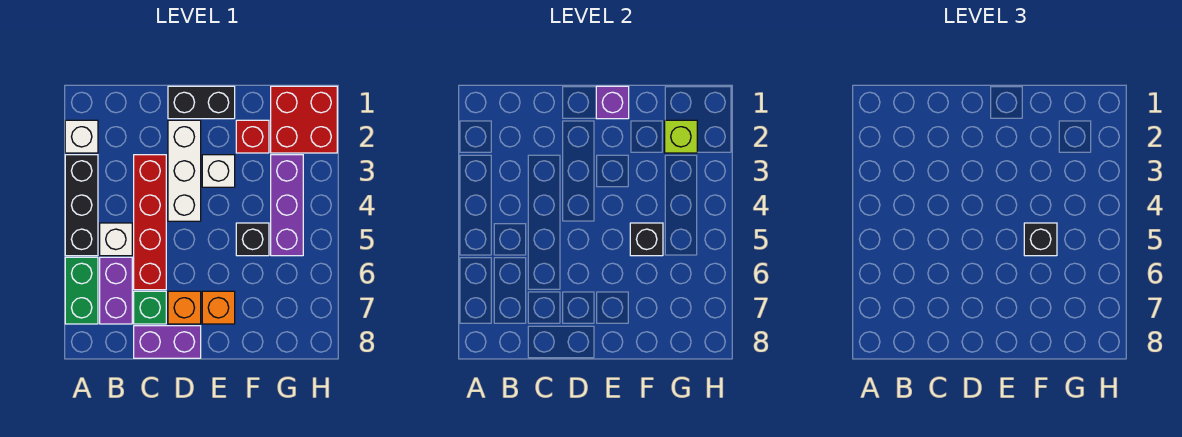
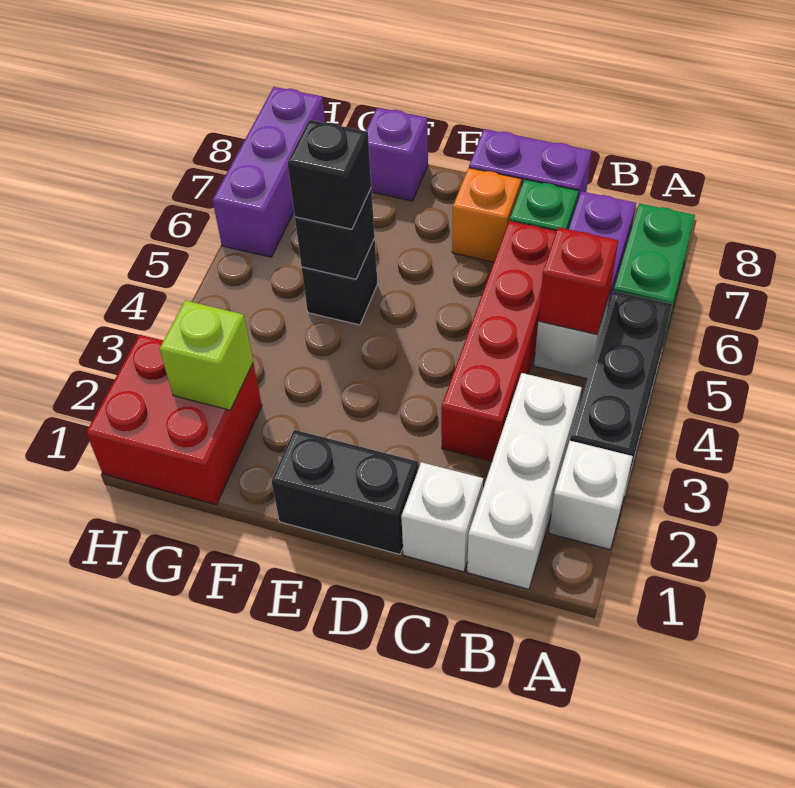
white 1x3 brick [168,120,201,221] -> white 1x3 brick moved to [467,373,582,589]
purple 1x1 brick [596,86,629,119] -> purple 1x1 brick moved to [366,108,428,201]
white 1x1 brick [202,155,235,187] -> white 1x1 brick moved to [401,462,483,572]
orange 1x1 brick [202,291,235,324] -> none
red 1x1 brick [236,120,269,153] -> red 1x1 brick moved to [538,227,618,334]
purple 1x3 brick [271,155,303,256] -> purple 1x3 brick moved to [212,87,325,257]

